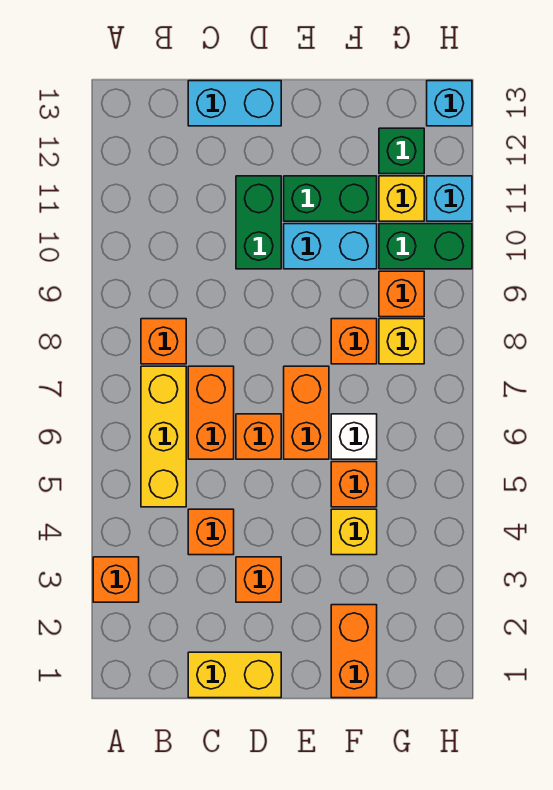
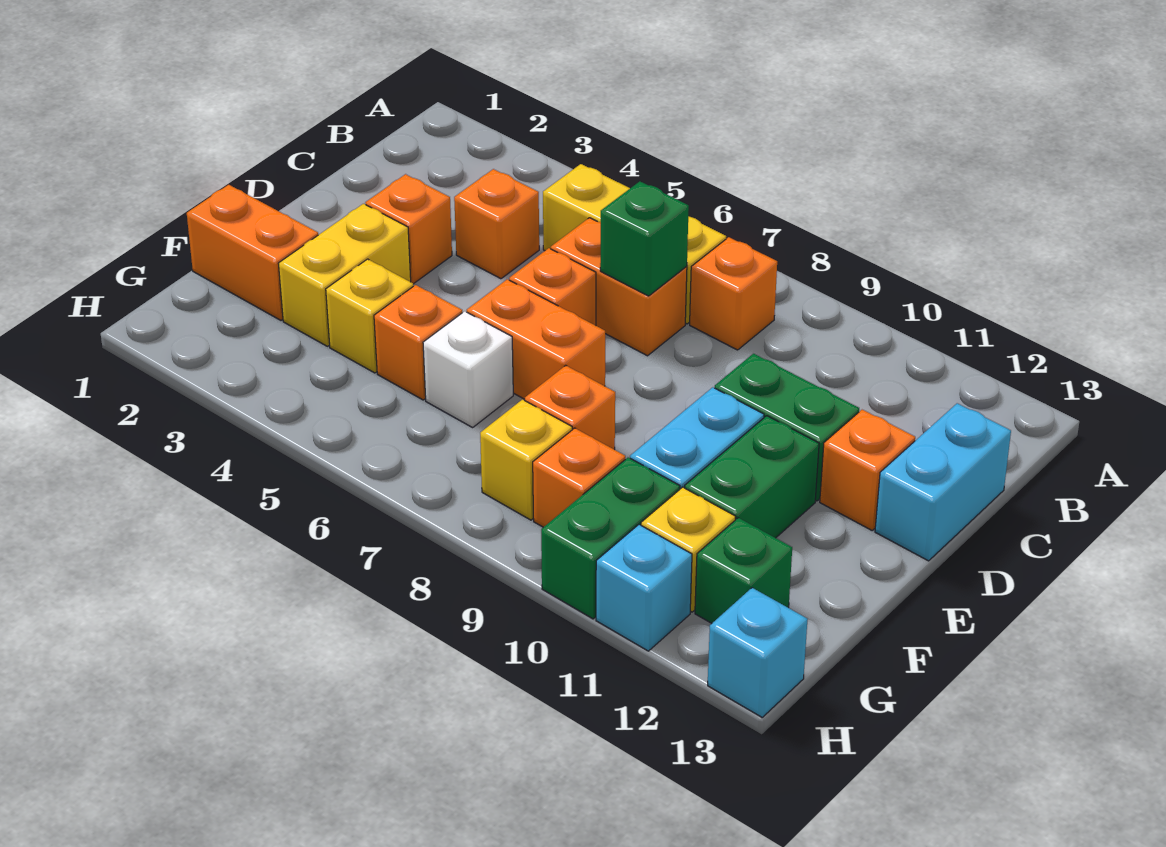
orange 1x1 brick [93,557,139,602] -> orange 1x1 brick moved to [820,410,915,530]
yellow 1x2 brick [188,652,281,698] -> yellow 1x2 brick moved to [278,204,411,346]
none -> green 1x1 brick [600,181,689,296]

